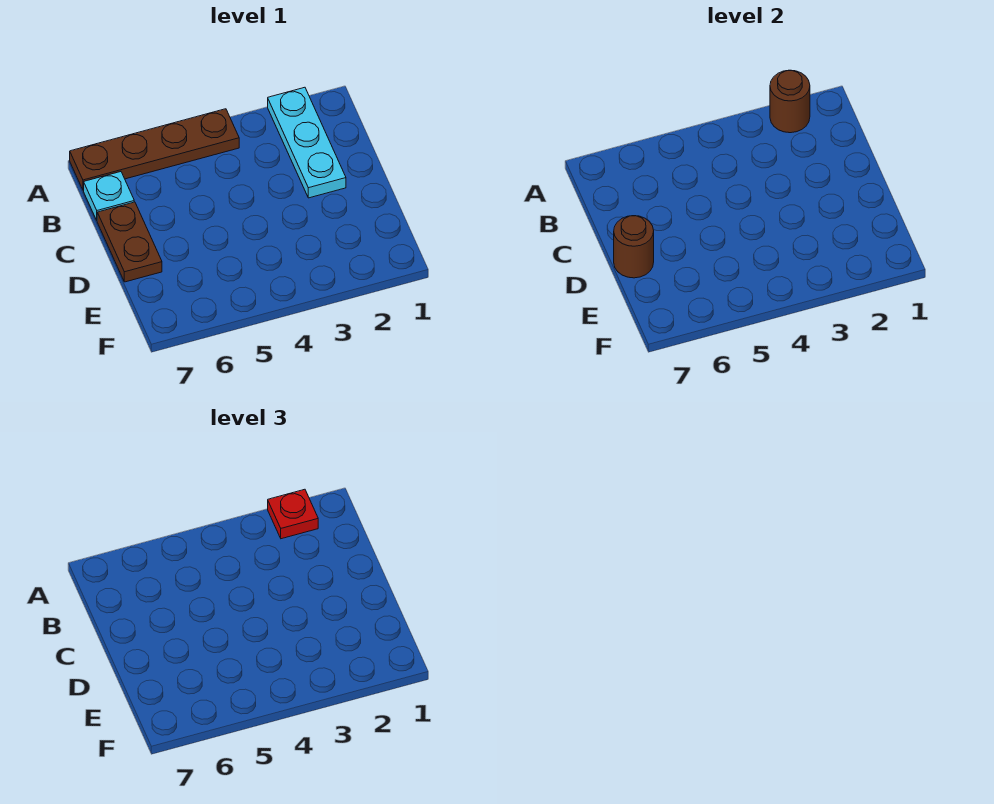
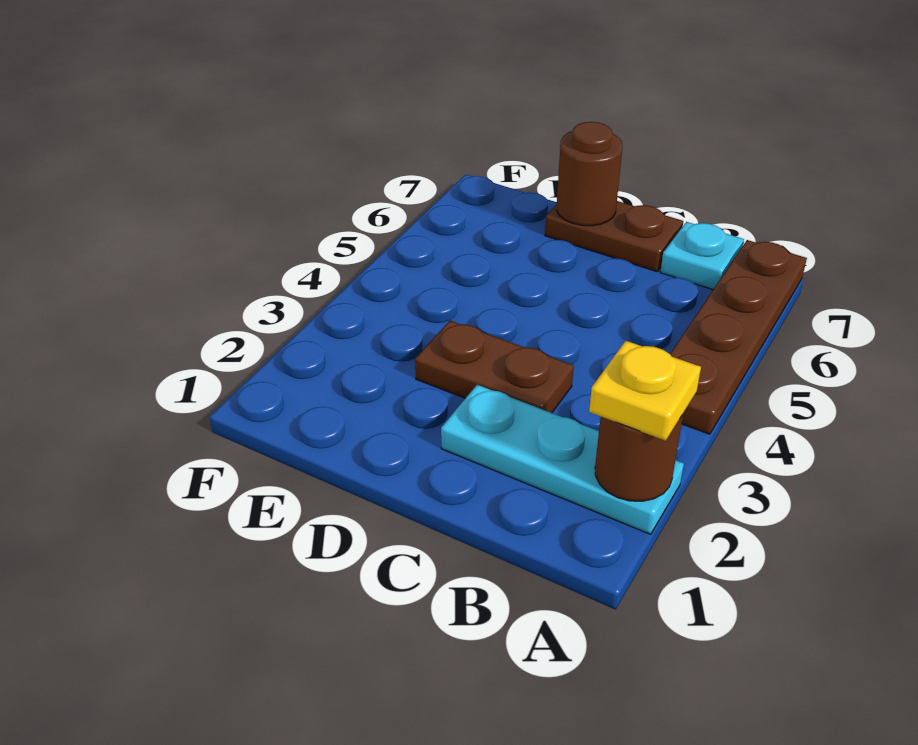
red 1x1 plate [268,489,318,539] -> yellow 1x1 plate [589,341,701,441]
none -> brown 1x2 plate [415,321,574,413]

